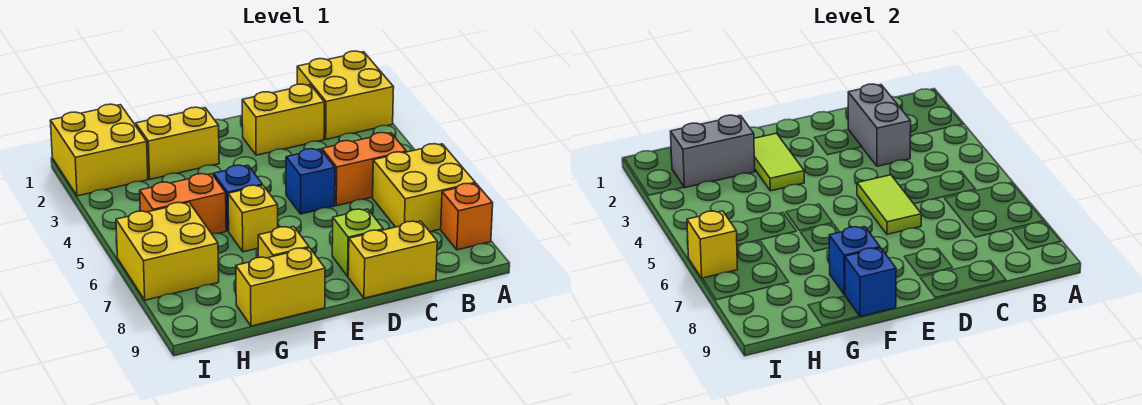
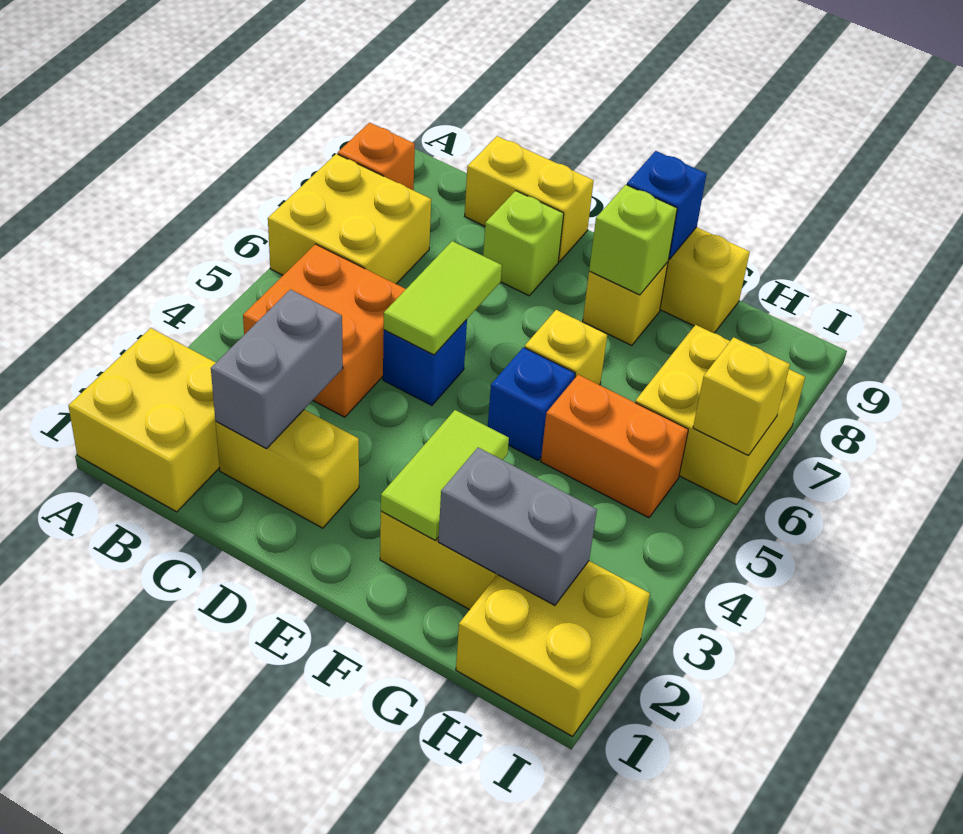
orange 1x2 brick [322,133,406,206] -> orange 2x2 brick [243,244,406,417]
blue 1x1 brick [829,227,880,295] -> lime 1x1 brick [589,185,677,295]

